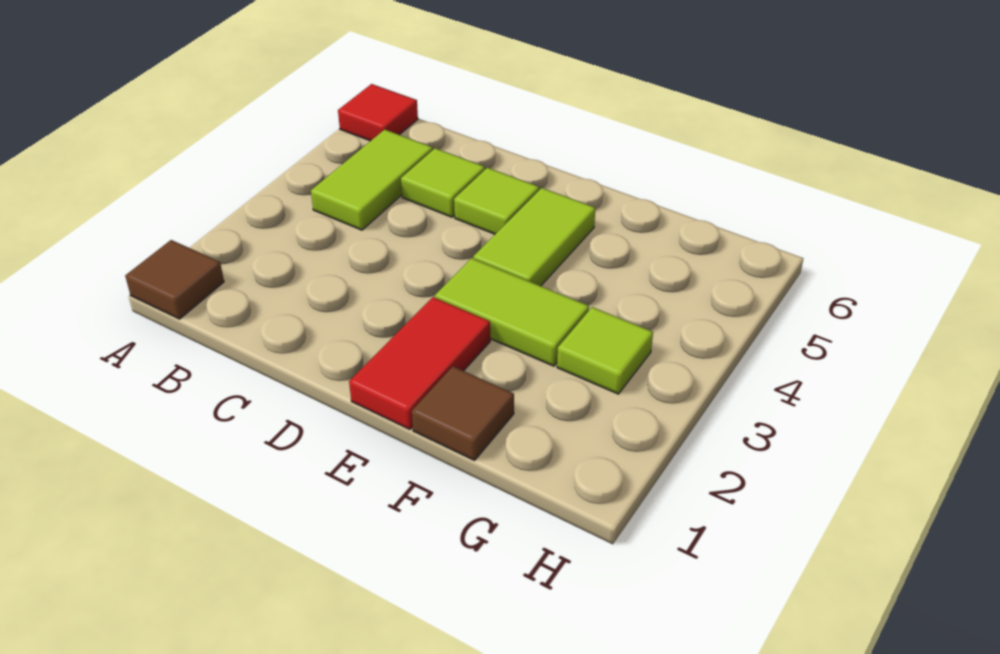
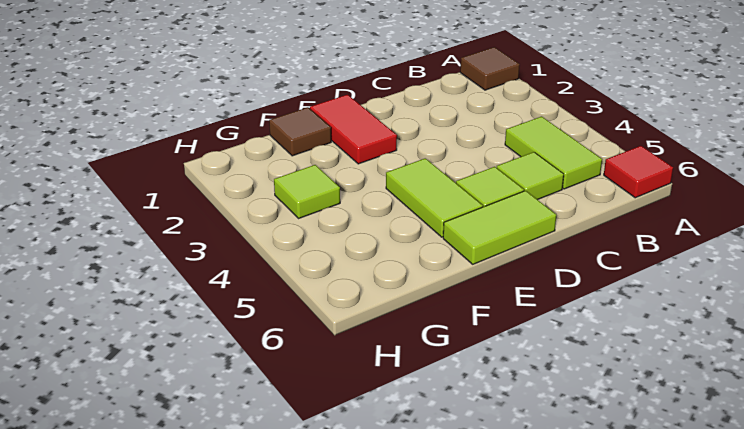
lime 1x2 tile [435,258,589,366] -> lime 1x2 tile moved to [443,191,556,264]

